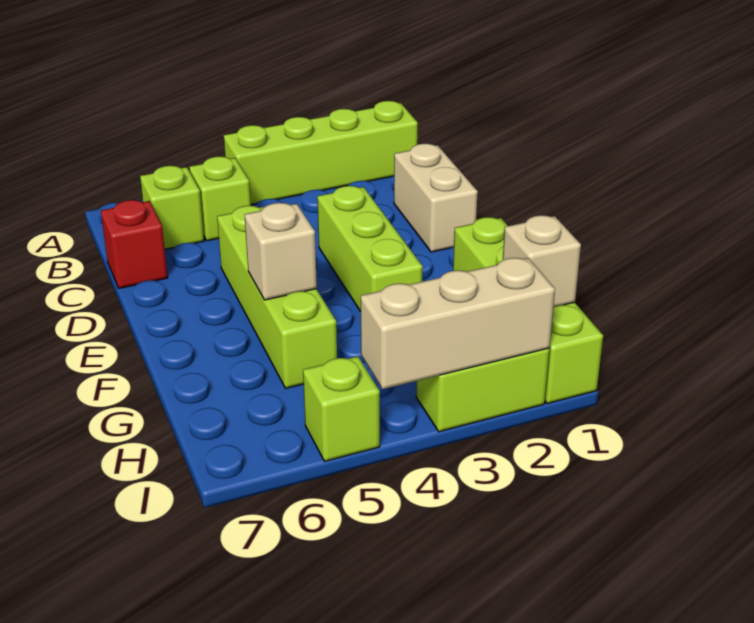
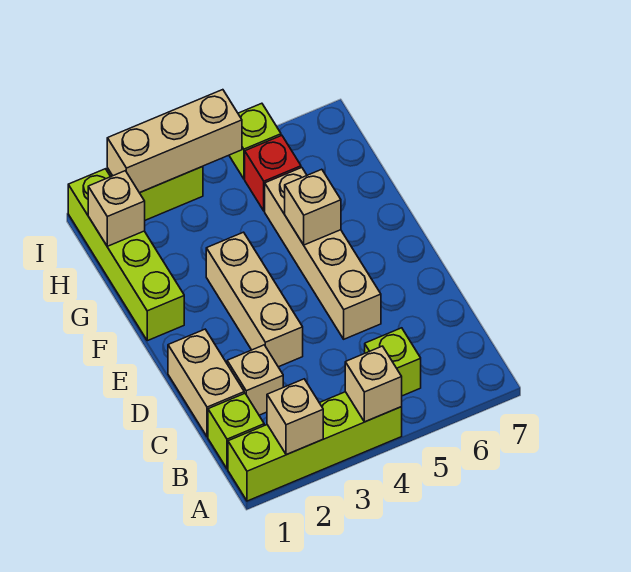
none -> tan 1x1 brick [267,379,323,455]
none -> tan 1x1 brick [345,346,402,422]
lime 1x1 brick [140,166,204,249] -> lime 1x1 brick moved to [208,393,264,469]
none -> tan 1x1 brick [227,345,283,415]
red 1x1 brick [101,200,168,288] -> red 1x1 brick moved to [245,136,301,211]
lime 1x3 brick [317,186,423,312] -> tan 1x3 brick [206,232,303,367]
lime 1x4 brick [217,206,337,388] -> tan 1x4 brick [265,168,381,339]

